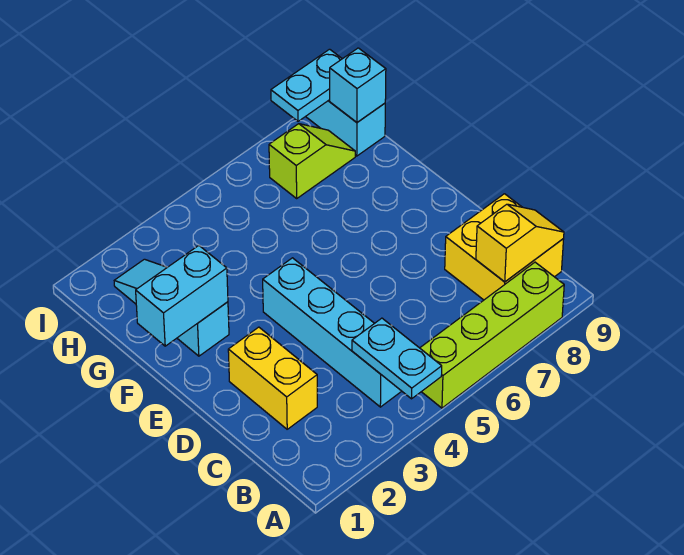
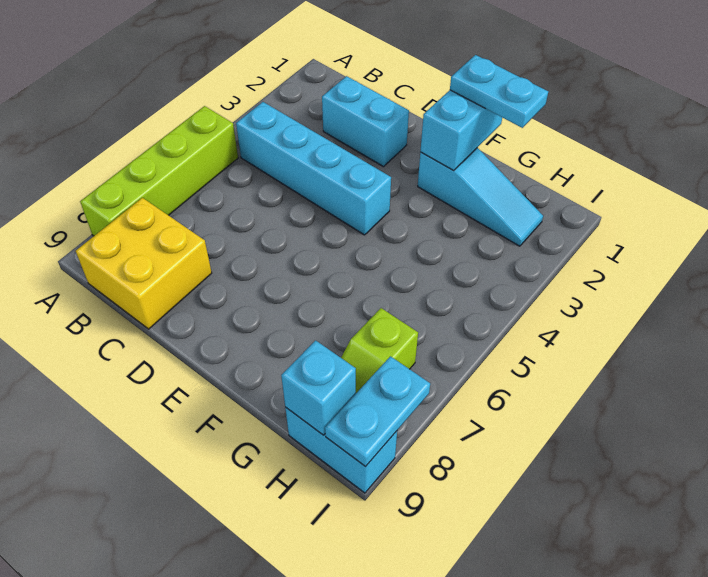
cyan 1x2 plate [352,318,442,399] -> cyan 1x2 plate moved to [450,55,548,128]
yellow 1x2 slope [476,204,564,282] -> none
yellow 1x2 brick [228,327,317,429] -> cyan 1x2 brick [322,76,409,167]

